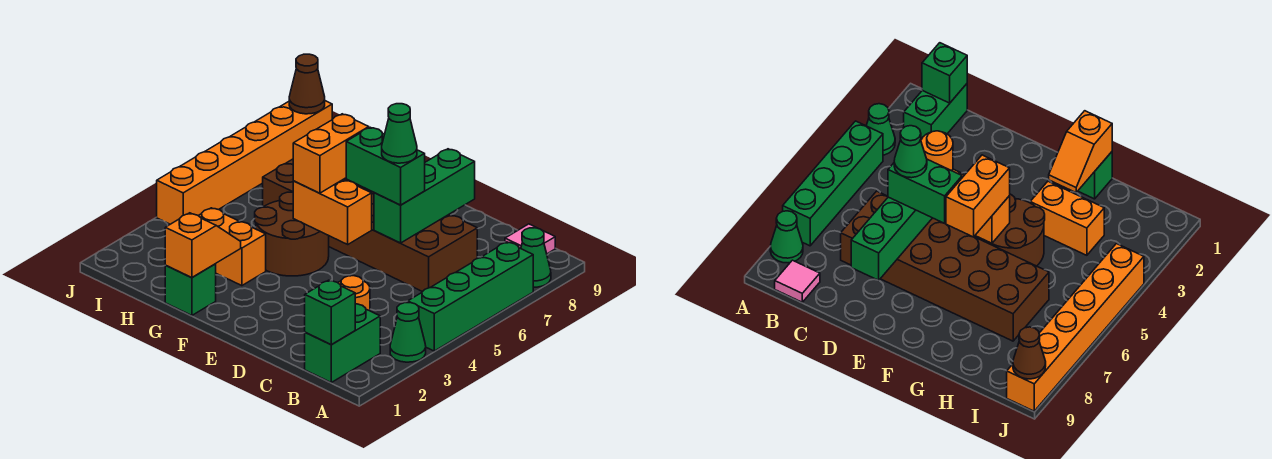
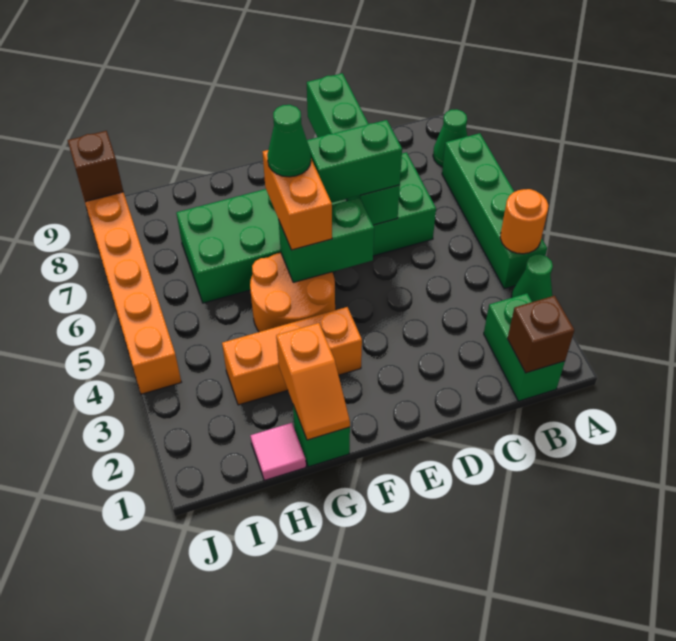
green 1x1 brick [305,280,355,345] -> brown 1x1 brick [507,296,574,373]
pink 1x1 tile [505,224,555,254] -> pink 1x1 tile moved to [250,423,306,480]
orange 1x1 round brick [338,276,370,311] -> orange 1x1 round brick moved to [500,189,548,254]
brown 2x6 brick [263,159,477,292] -> green 2x6 brick [176,152,436,303]
green 1x3 brick [374,149,475,243] -> green 1x4 brick [307,73,400,225]
green 1x1 cone [382,104,417,163] -> green 1x1 cone moved to [267,105,311,177]
orange 1x2 brick [293,179,372,244] -> green 1x2 brick [279,198,374,282]
brown 2x2 round brick [255,192,329,276] -> orange 2x2 round brick [250,252,335,332]
orange 1x2 slope [165,213,241,278] -> orange 1x2 slope turned to [276,323,350,440]
orange 1x2 brick [198,208,266,286] -> orange 1x3 brick [222,307,362,405]
brown 1x1 cone [289,54,325,114] -> brown 1x1 brick [68,131,123,202]

